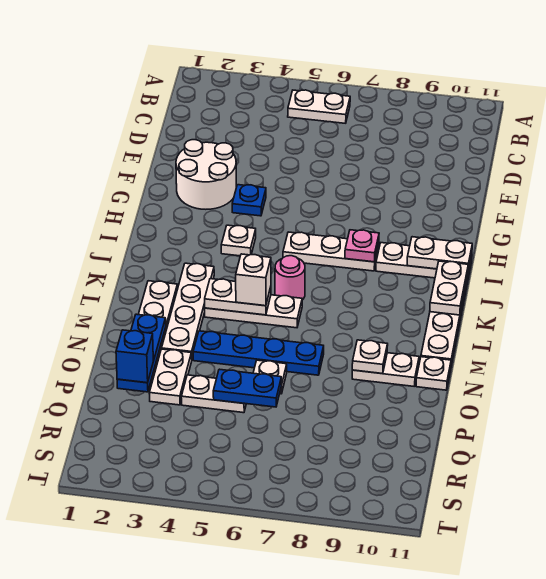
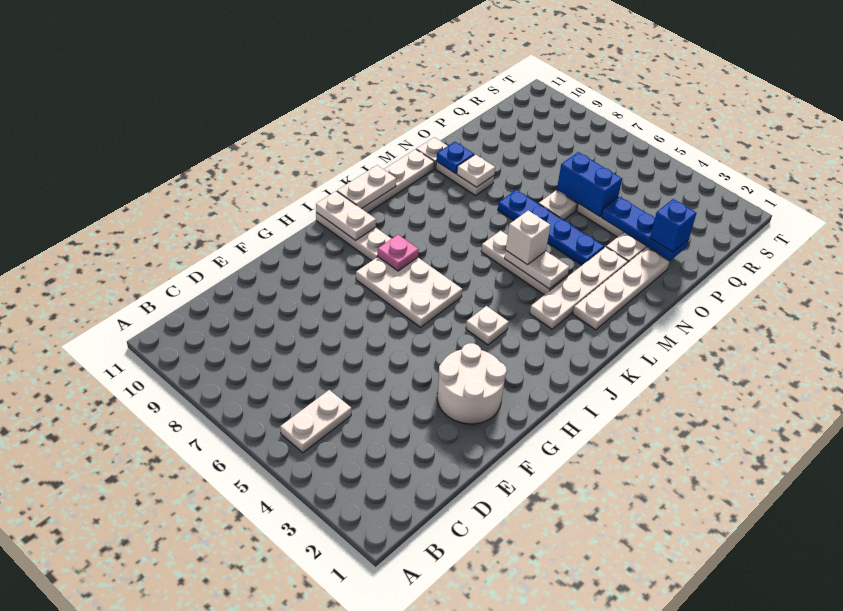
white 1x2 plate [288,90,350,123] -> white 1x2 plate turned to [280,390,351,453]
blue 1x1 plate [232,185,266,216] -> blue 1x1 plate moved to [436,142,474,174]
white 1x3 plate [283,232,379,271] -> white 2x3 plate [356,257,462,327]
pink 1x1 round brick [275,256,305,300] -> none
blue 1x3 plate [117,314,166,392] -> blue 1x3 plate turned to [601,197,689,260]
blue 1x2 plate [213,369,281,407] -> blue 1x2 brick [557,152,622,216]

